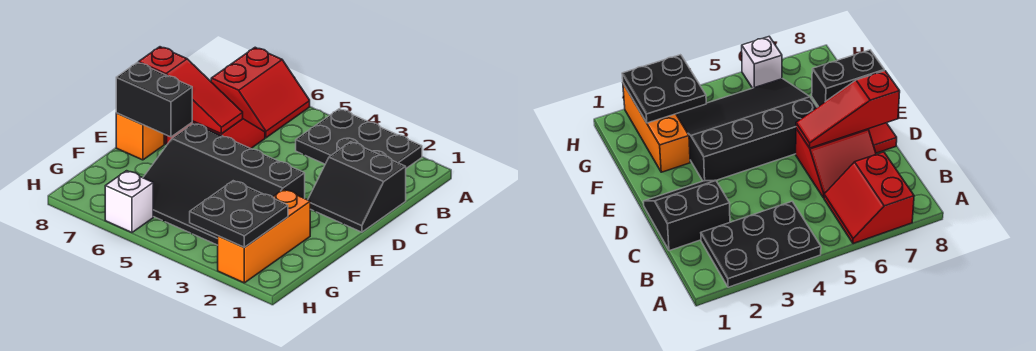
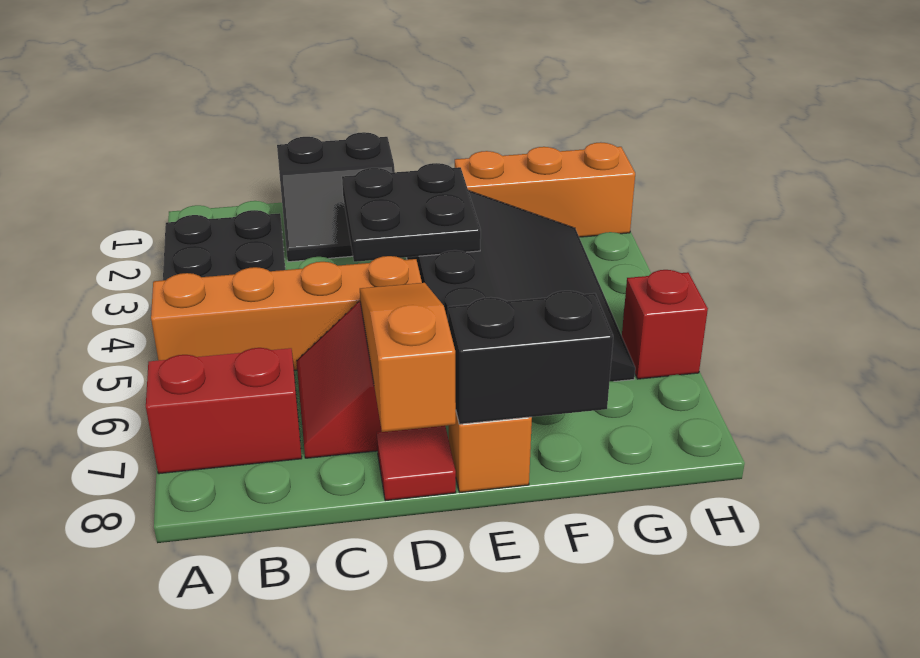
none -> orange 1x4 brick [151,256,422,370]
black 2x2 slope [308,142,406,232] -> black 2x2 slope turned to [277,132,395,262]
red 1x3 slope [139,47,243,134] -> orange 1x3 slope [360,283,456,432]
black 1x2 brick [116,62,192,137] -> black 1x2 brick turned to [448,291,613,424]
black 2x2 plate [190,181,288,247] -> black 2x2 plate moved to [342,163,481,262]
white 1x1 brick [105,171,153,232] -> red 1x1 brick [622,270,708,379]

